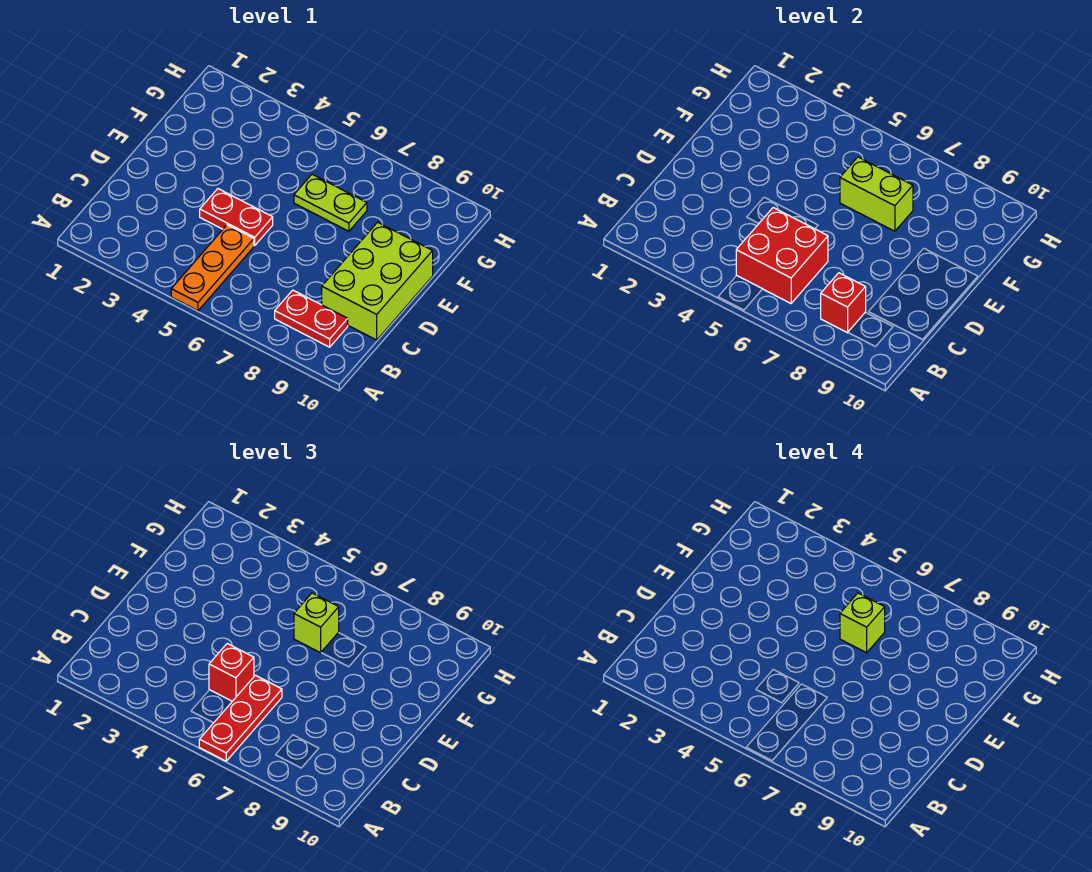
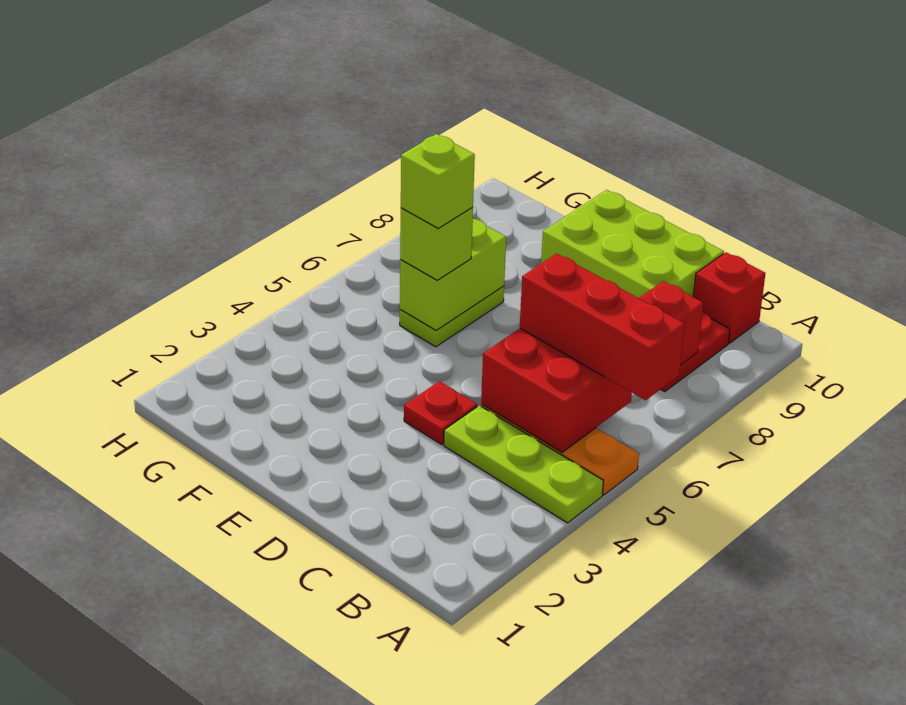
none -> lime 1x3 plate [444,406,603,523]
red 1x3 plate [199,675,282,761] -> red 1x3 brick [520,253,685,400]
red 1x1 brick [209,644,254,701] -> red 1x1 brick moved to [693,252,766,343]
red 1x2 plate [200,189,273,246] -> red 1x1 plate [404,381,477,445]

